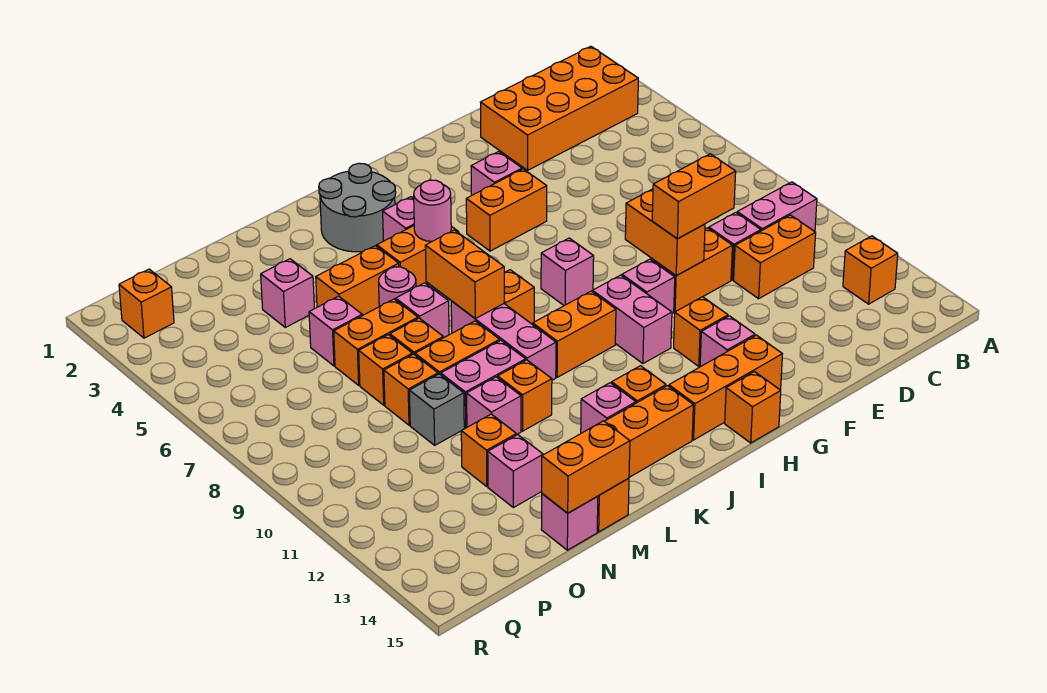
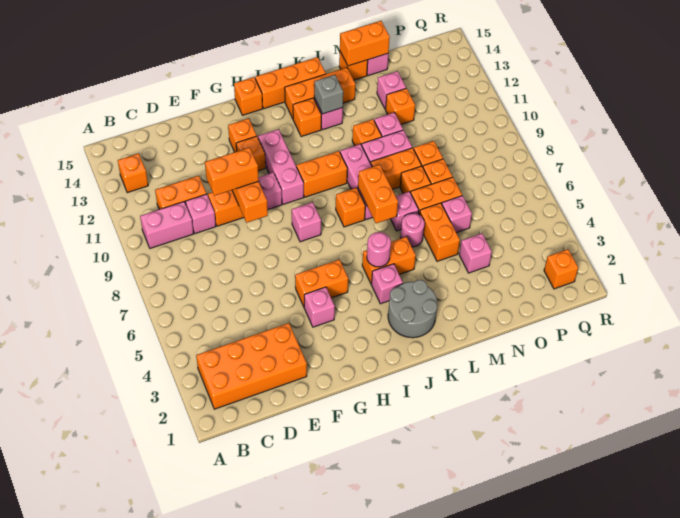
pink 1x1 brick [700,316,755,367] -> orange 1x1 brick [228,118,257,152]
orange 1x3 brick [669,335,782,440] -> orange 1x3 brick moved to [255,57,326,109]
pink 1x2 brick [593,275,672,364] -> pink 1x3 brick [258,129,304,204]
orange 1x2 brick [316,246,399,316] -> orange 1x2 brick turned to [420,203,460,261]
grey 1x1 brick [409,374,464,445] -> grey 1x1 brick moved to [314,75,343,114]

